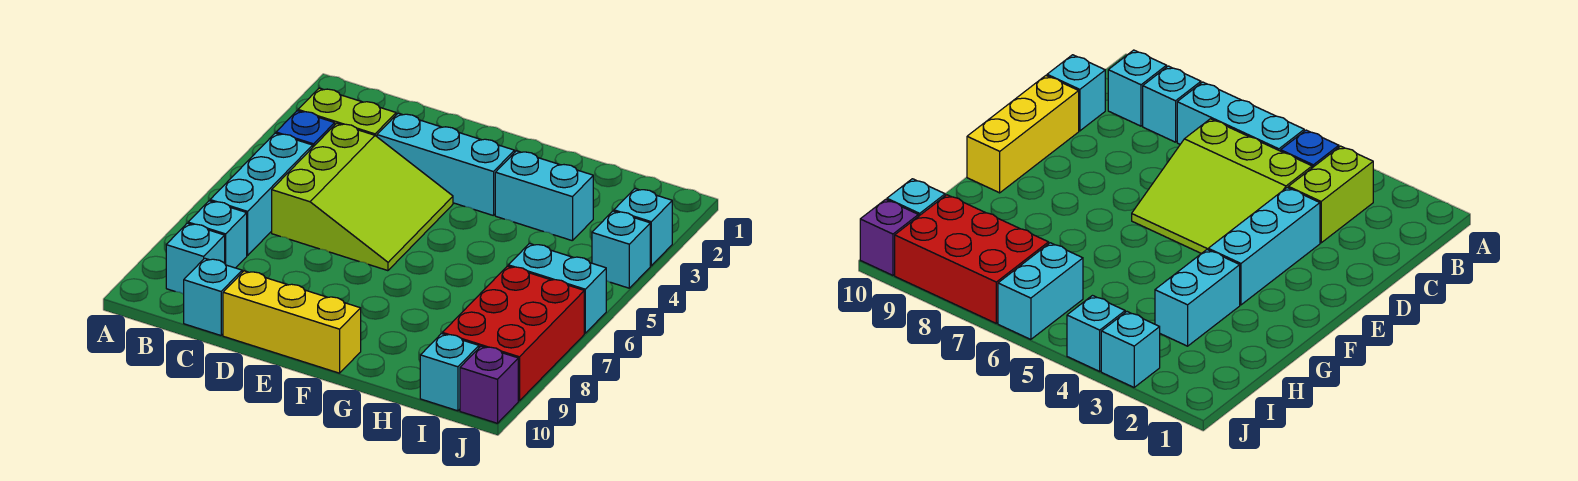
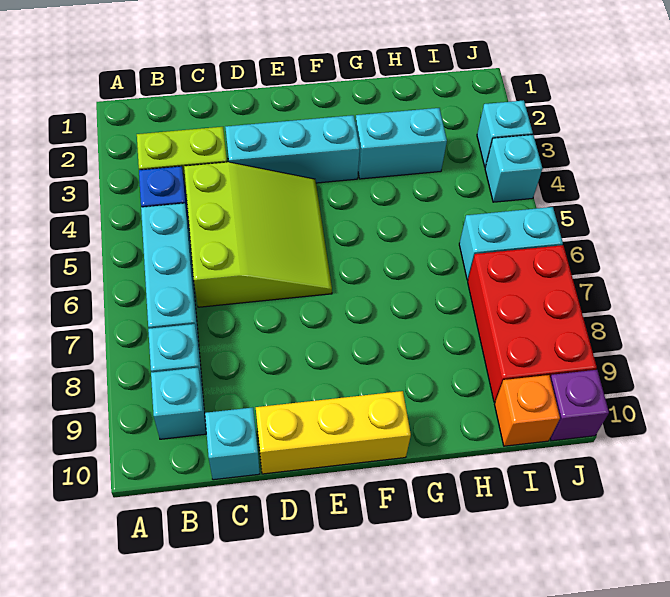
cyan 1x1 brick [420,334,479,411] -> orange 1x1 brick [494,375,560,446]

